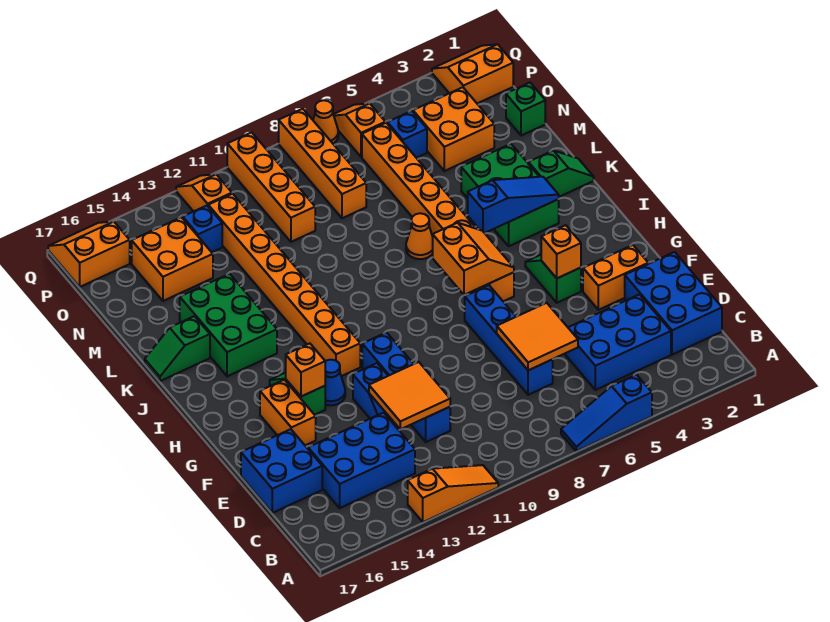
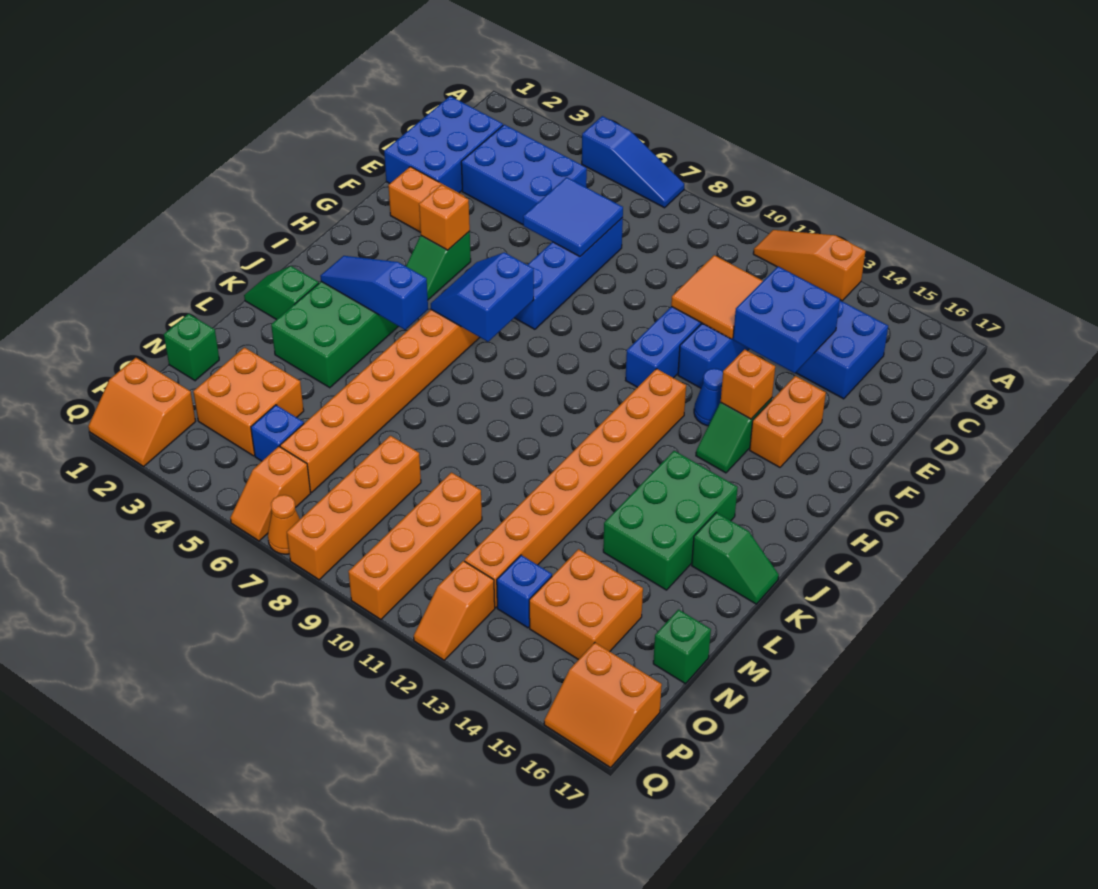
orange 2x2 tile [497,303,578,370] -> blue 2x2 tile [523,177,623,257]
blue 2x2 brick [241,429,322,513] -> blue 2x2 brick moved to [733,267,840,373]
orange 2x2 slope [433,223,514,295] -> blue 2x2 slope [431,252,534,342]
orange 1x1 cone [406,213,433,259] -> none
none -> green 1x1 brick [653,610,711,684]

